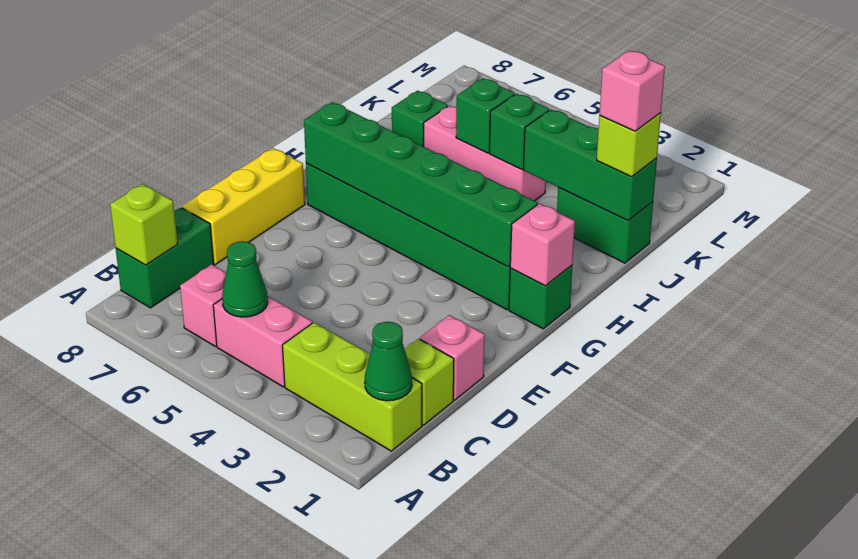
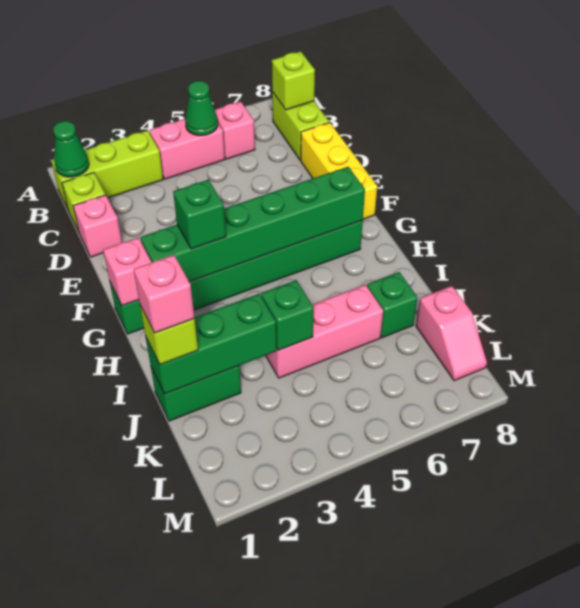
green 1x2 brick [116,207,214,308] -> lime 1x2 brick [272,92,329,160]
green 1x1 brick [456,78,515,153] -> green 1x1 brick moved to [173,180,226,249]
none -> pink 1x2 slope [416,286,487,381]

